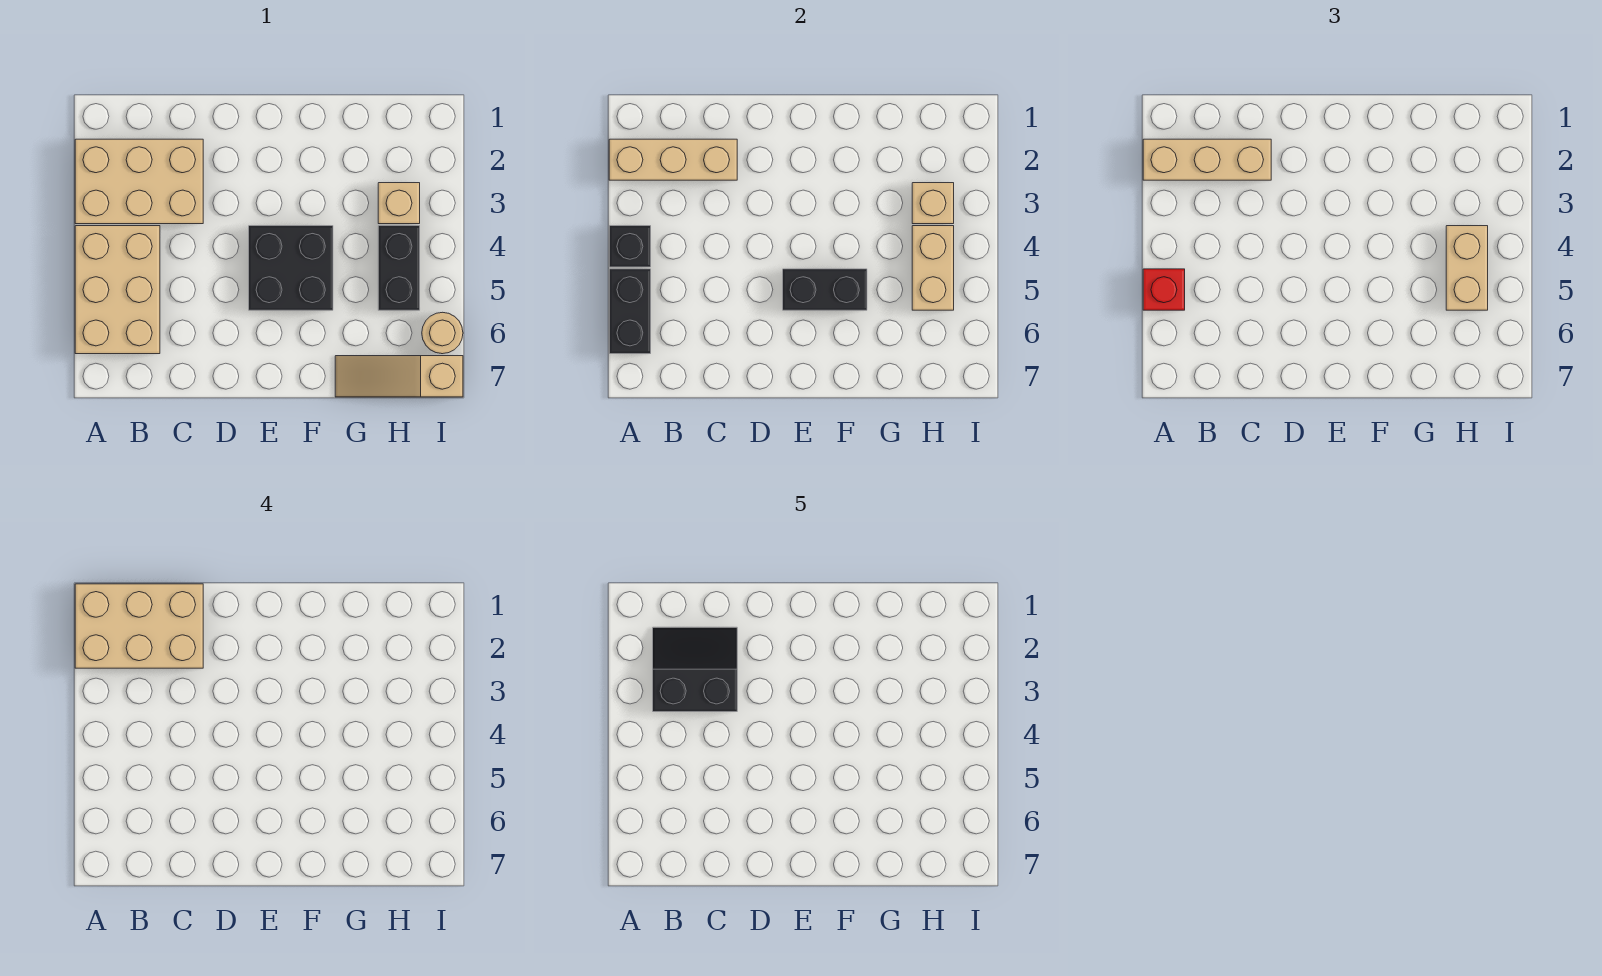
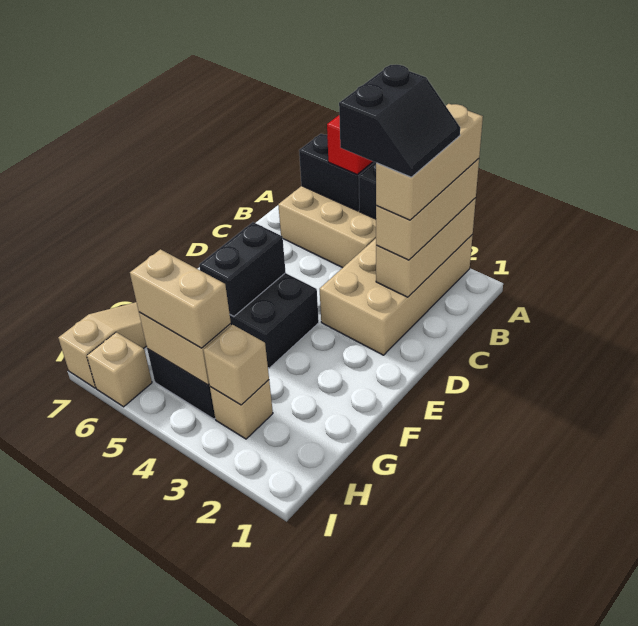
tan 2x3 brick [75,584,203,668] -> tan 1x3 brick [376,104,483,220]
tan 2x3 brick [75,139,203,224] -> tan 2x4 brick [320,235,473,355]
tan 1x1 round brick [422,312,463,354] -> tan 1x1 brick [87,332,152,407]

